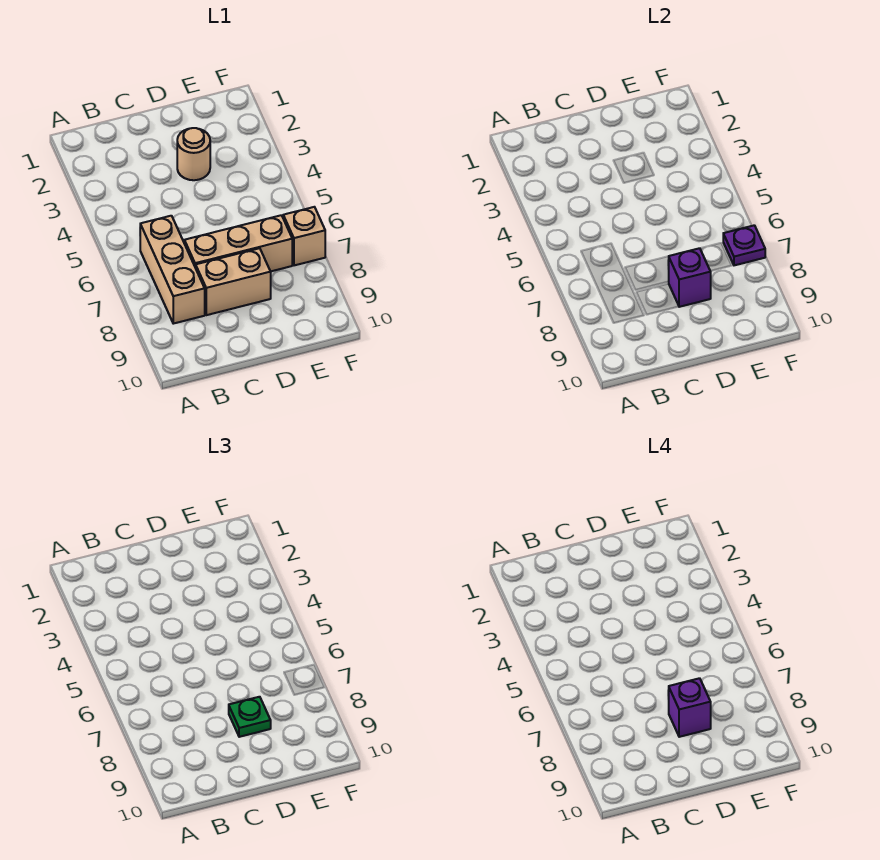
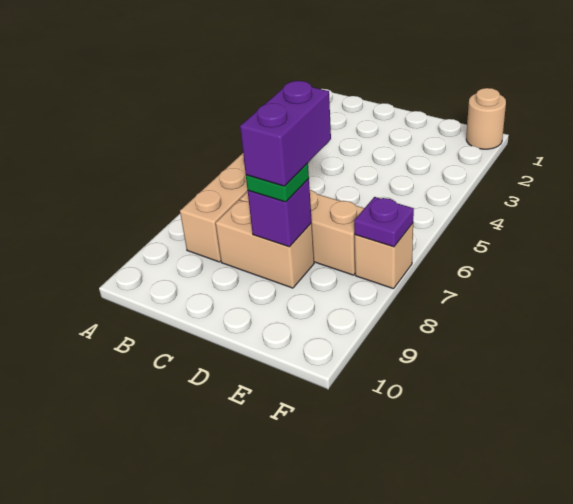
tan 1x1 round brick [177,128,210,180] -> tan 1x1 round brick moved to [466,88,506,149]
purple 1x1 brick [669,678,711,737] -> purple 1x2 brick [240,81,331,186]

